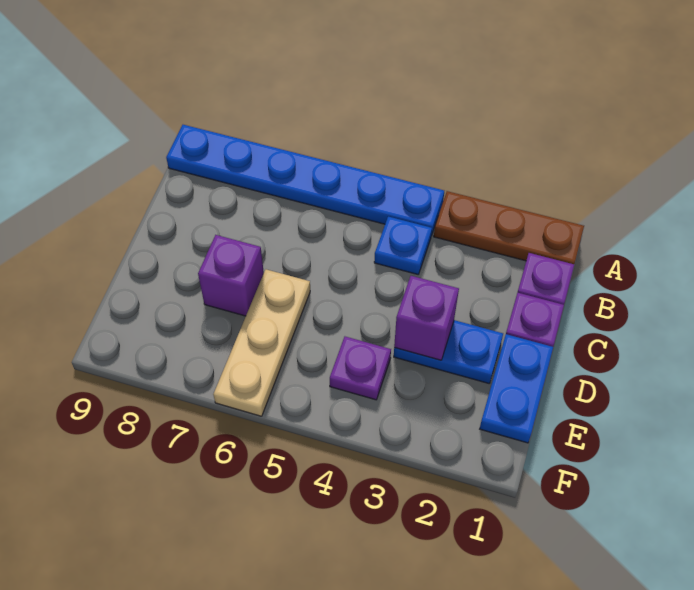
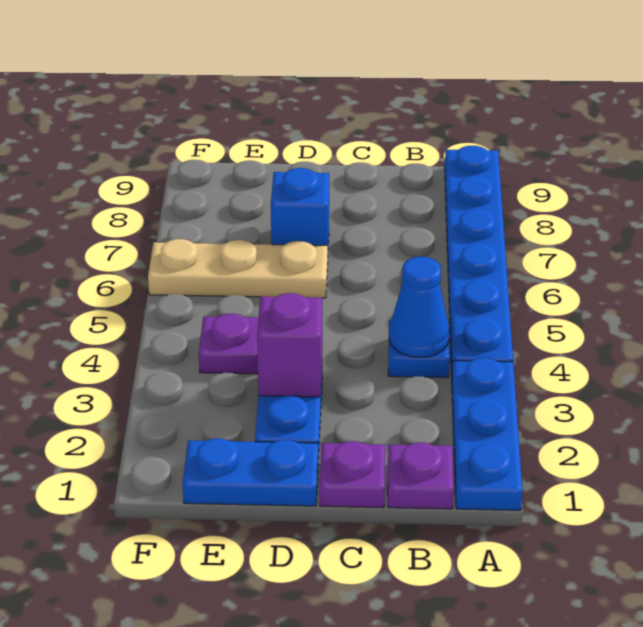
brown 1x3 plate [434,191,584,264] -> blue 1x3 plate [452,358,523,510]
none -> blue 1x1 cone [389,257,449,357]
purple 1x1 brick [198,235,264,316] -> blue 1x1 brick [271,168,329,246]

